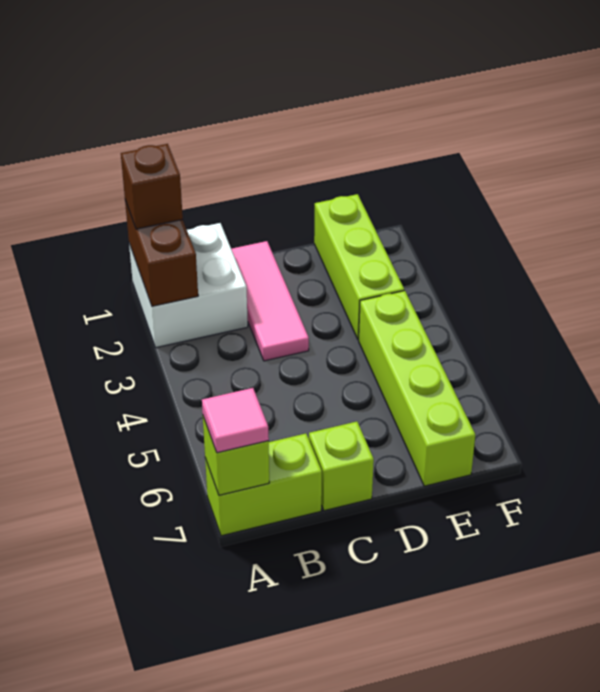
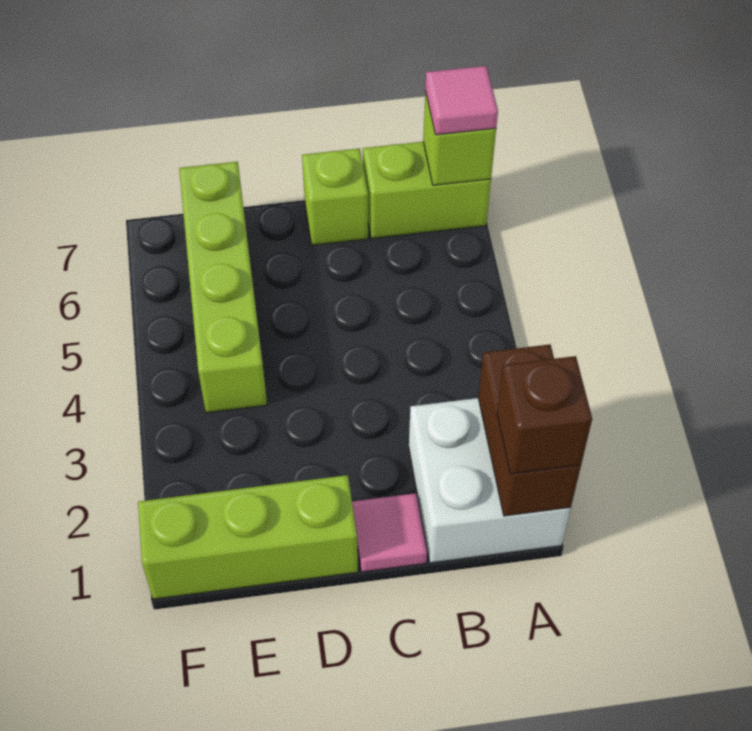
pink 1x3 tile [231,241,309,361] -> pink 1x1 tile [352,493,427,572]
lime 1x3 brick [314,194,404,340] -> lime 1x3 brick turned to [138,475,358,599]

